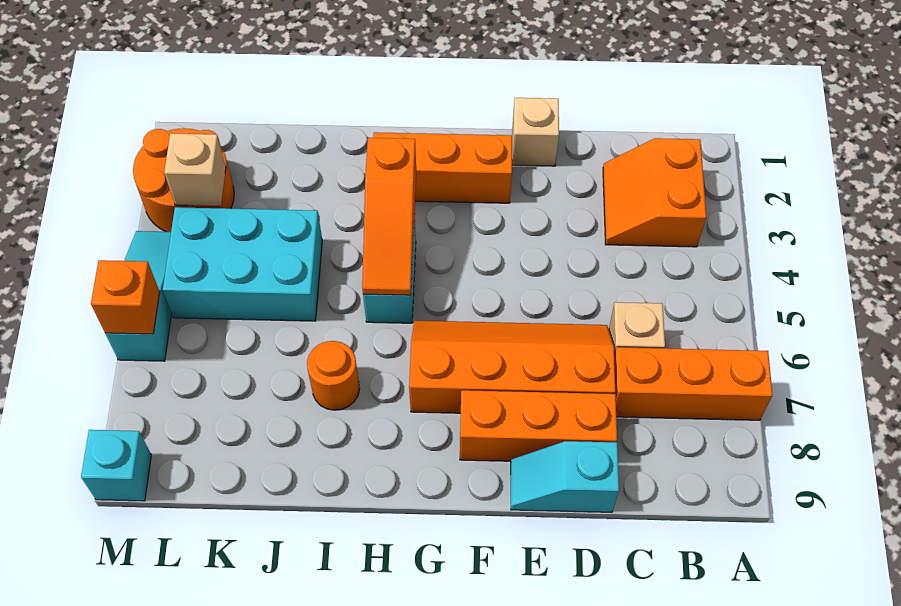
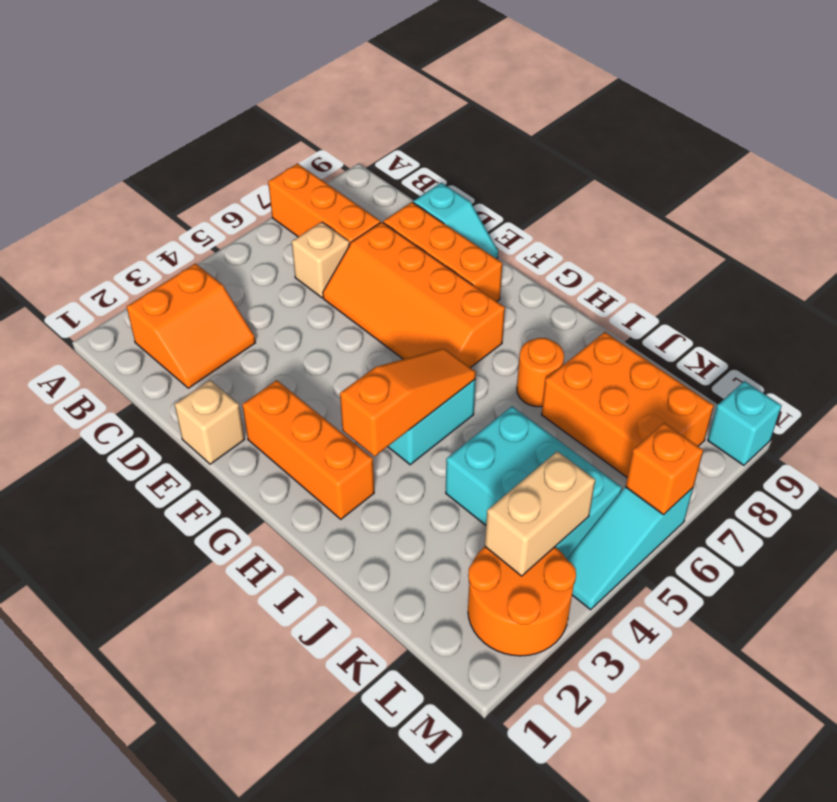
none -> orange 2x3 brick [542,332,714,477]
tan 1x1 brick [164,133,226,206] -> tan 1x2 brick [485,451,595,576]

